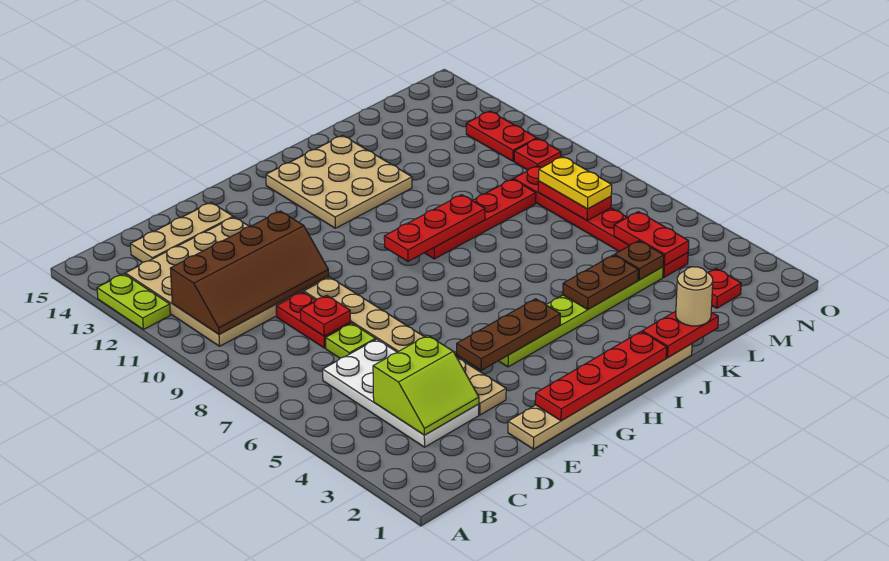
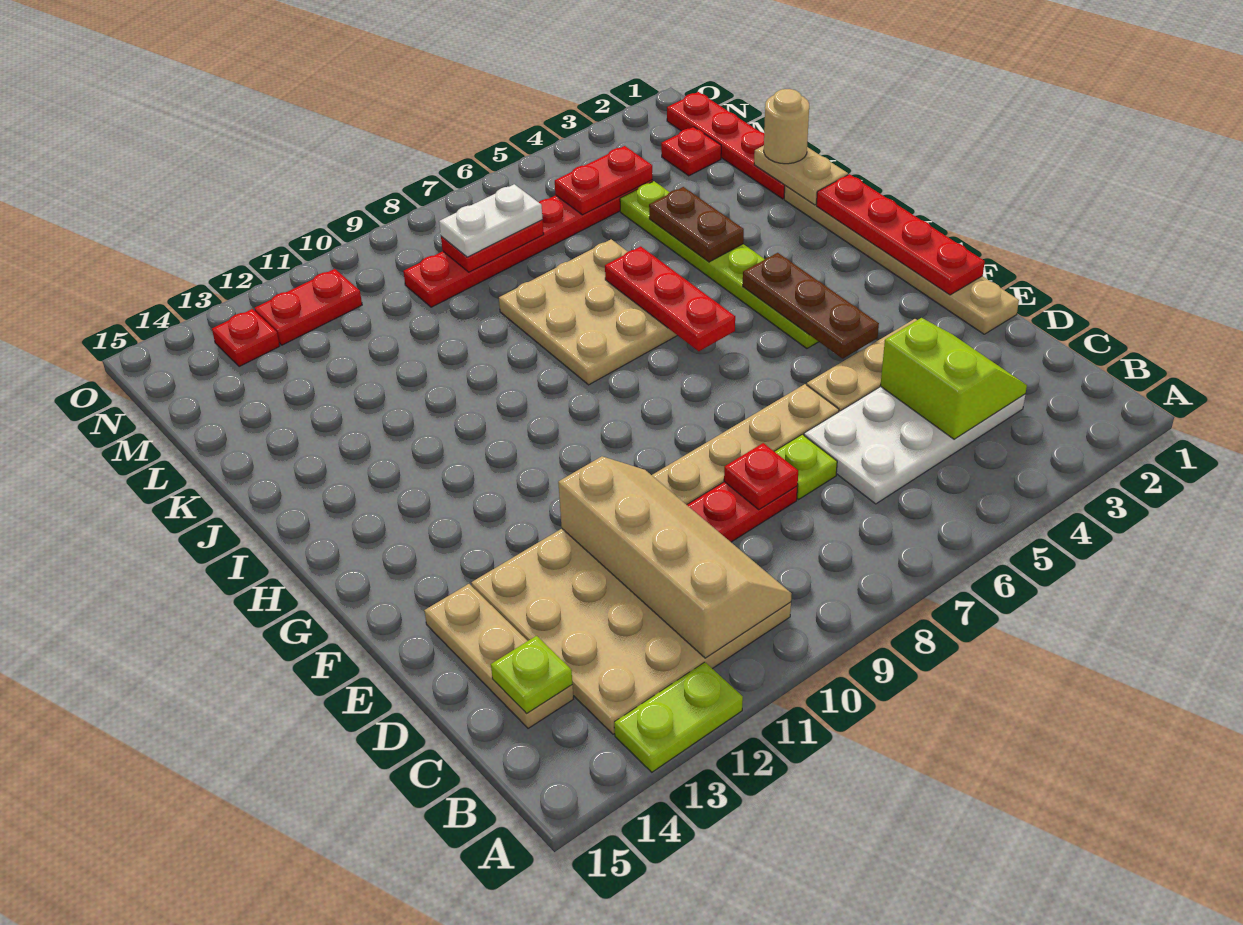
brown 2x4 slope [170,211,329,335] -> tan 2x4 slope [558,456,792,658]
none -> lime 1x1 plate [491,636,572,714]
red 1x3 plate [384,195,485,261] -> red 1x3 plate moved to [605,247,735,351]
tan 3x3 plate [266,136,412,228] -> tan 3x3 plate moved to [499,239,678,385]
red 1x4 plate [425,179,536,259] -> red 1x4 plate moved to [667,92,785,199]
red 1x2 plate [642,311,718,358] -> tan 1x2 plate [754,146,848,205]
brown 1x1 plate [615,241,664,280] -> none
yellow 1x2 plate [539,157,612,209] -> white 1x2 plate [439,184,543,257]
red 1x1 plate [514,139,561,170] -> red 1x1 plate moved to [212,309,280,367]

